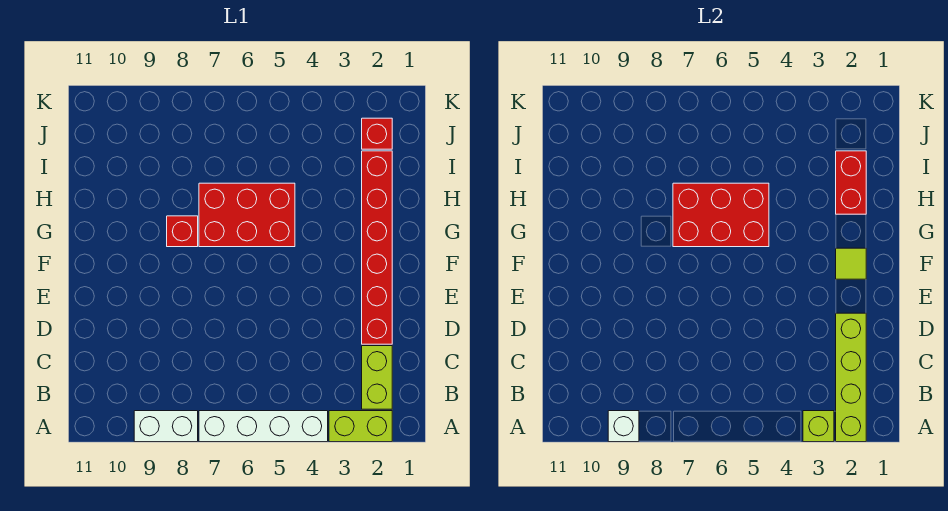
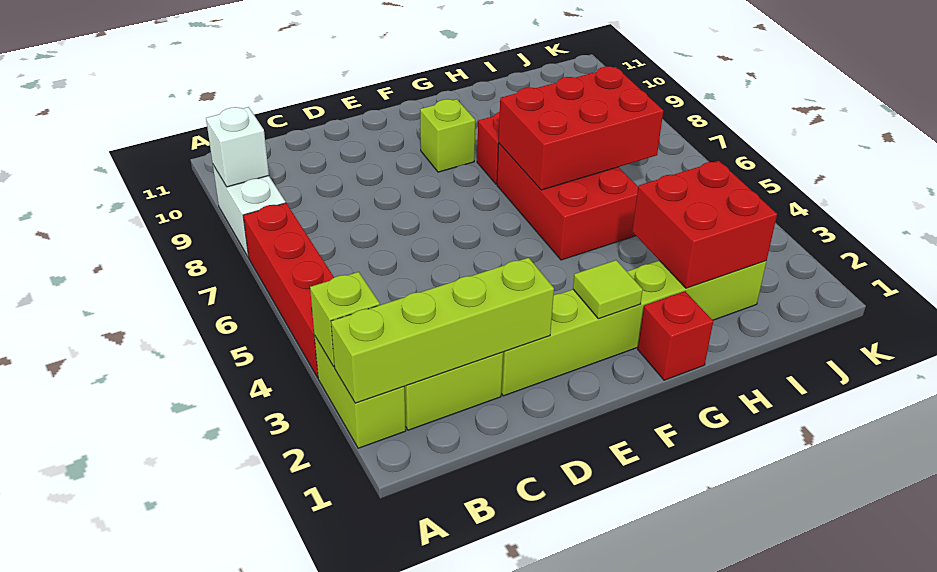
white 1x4 brick [199,411,328,442] -> red 1x4 brick [243,203,334,378]
red 1x6 brick [362,151,392,344] -> lime 1x6 brick [501,261,767,396]
none -> lime 1x1 brick [420,99,475,172]
red 2x3 brick [673,183,769,247] -> red 2x3 brick turned to [499,67,663,190]
red 1x2 brick [836,151,866,214] -> red 2x2 brick [632,161,777,288]
red 1x1 brick [362,118,392,149] -> red 1x1 brick moved to [638,291,713,380]

